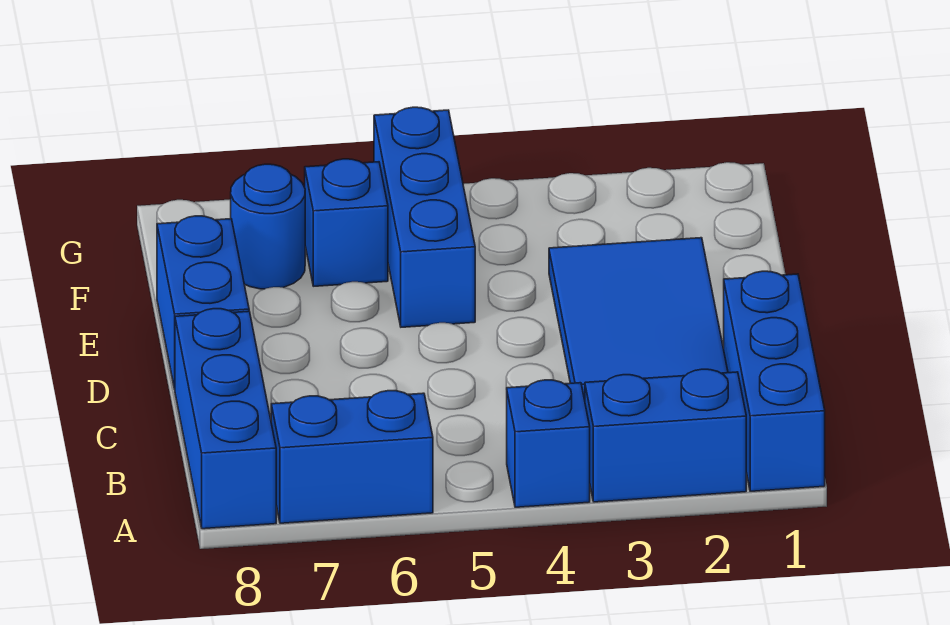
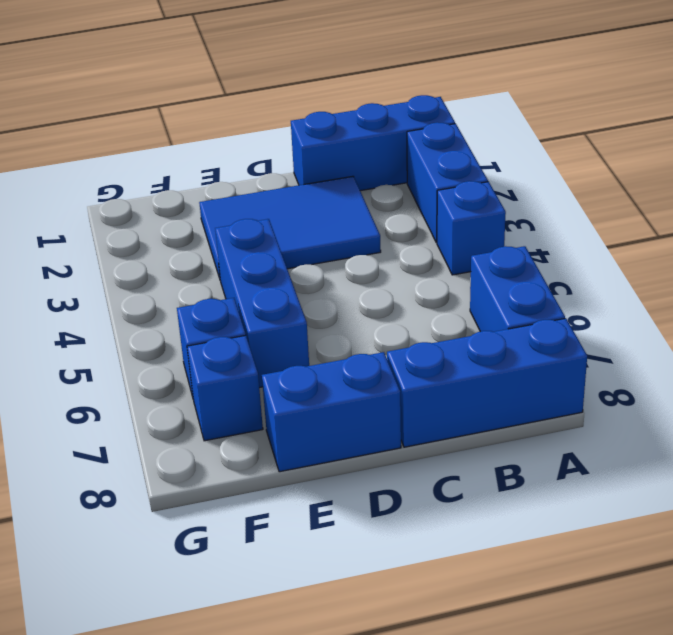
blue 1x3 brick [374,107,475,327] -> blue 1x3 brick turned to [215,219,309,388]
blue 1x1 round brick [231,164,305,289] -> blue 1x1 brick [187,335,263,441]

